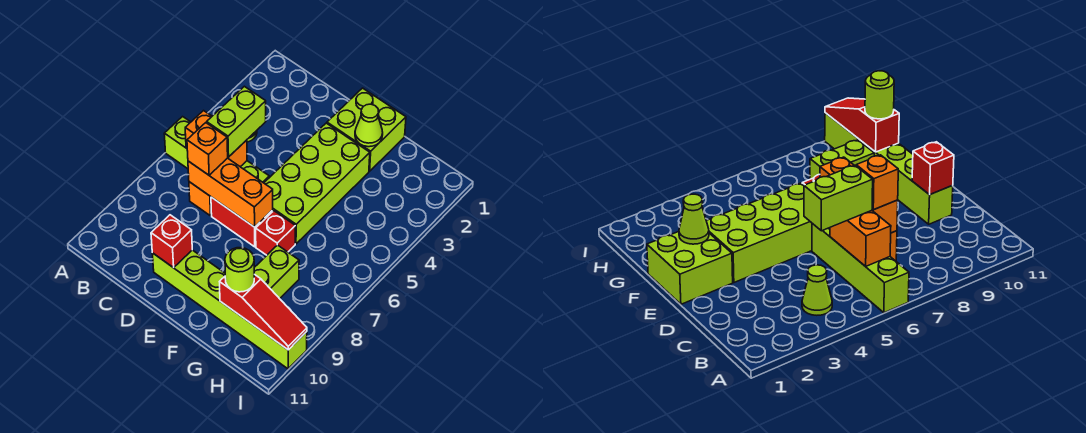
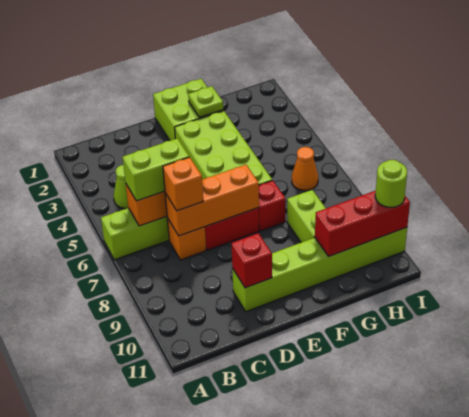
lime 1x2 brick [207,86,266,157] -> lime 1x2 brick turned to [123,138,189,201]
lime 1x1 cone [355,104,383,147] -> lime 1x1 plate [188,86,223,117]
red 1x3 slope [220,274,307,350] -> red 1x3 brick [315,191,410,256]
lime 1x1 round brick [225,248,254,292] -> lime 1x1 round brick moved to [375,160,407,207]
none -> orange 1x1 cone [292,147,318,191]

